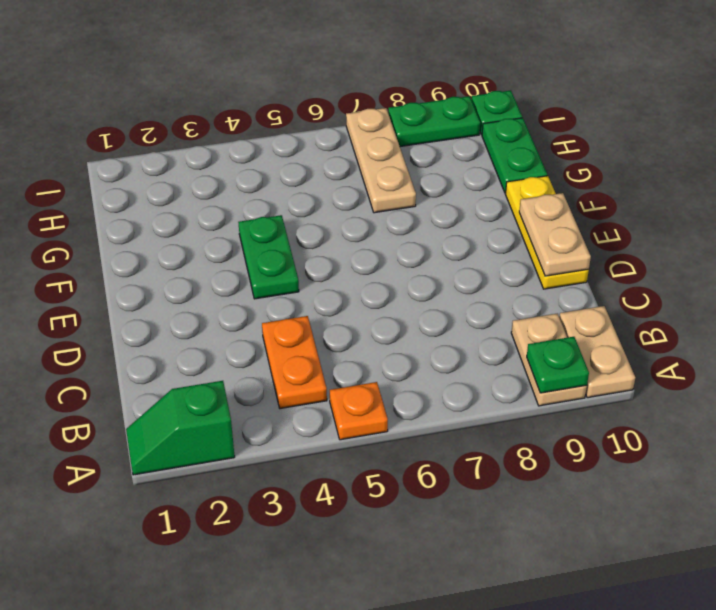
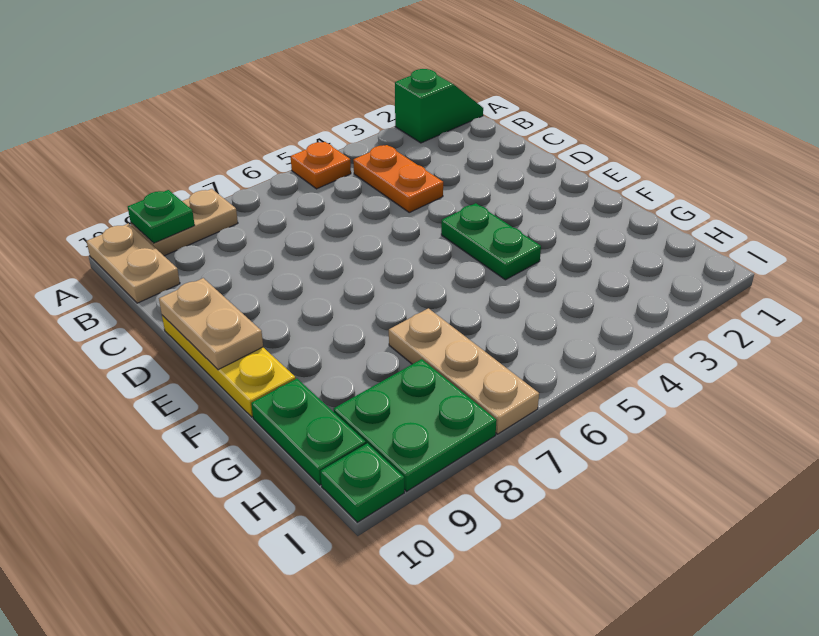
tan 1x2 plate [511,313,587,406] -> tan 1x2 plate turned to [131,189,238,256]
green 1x2 plate [388,96,480,147] -> green 2x2 plate [334,359,497,491]

